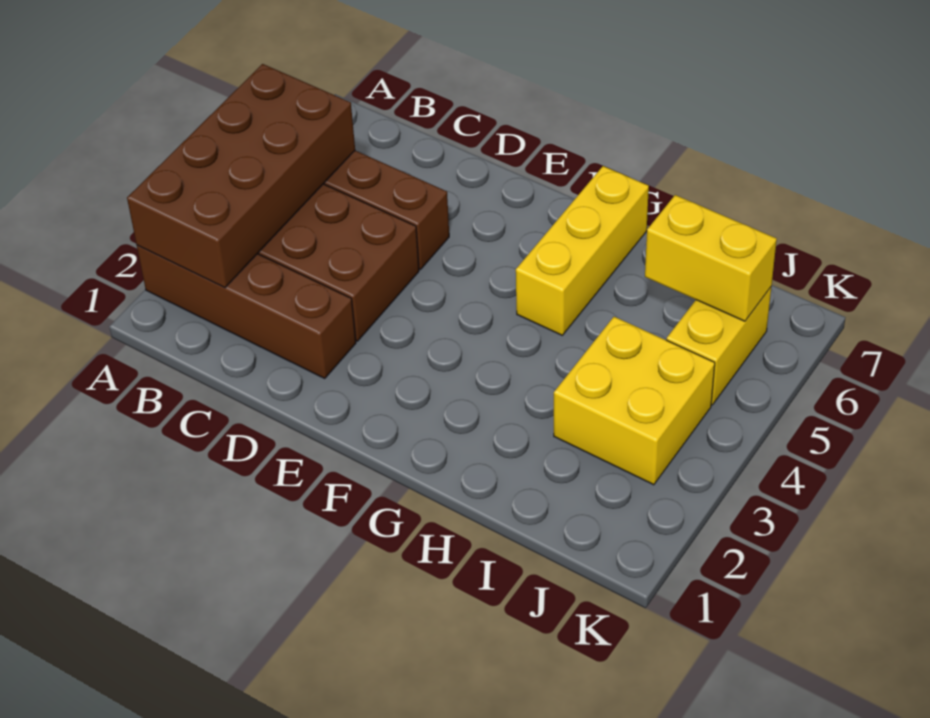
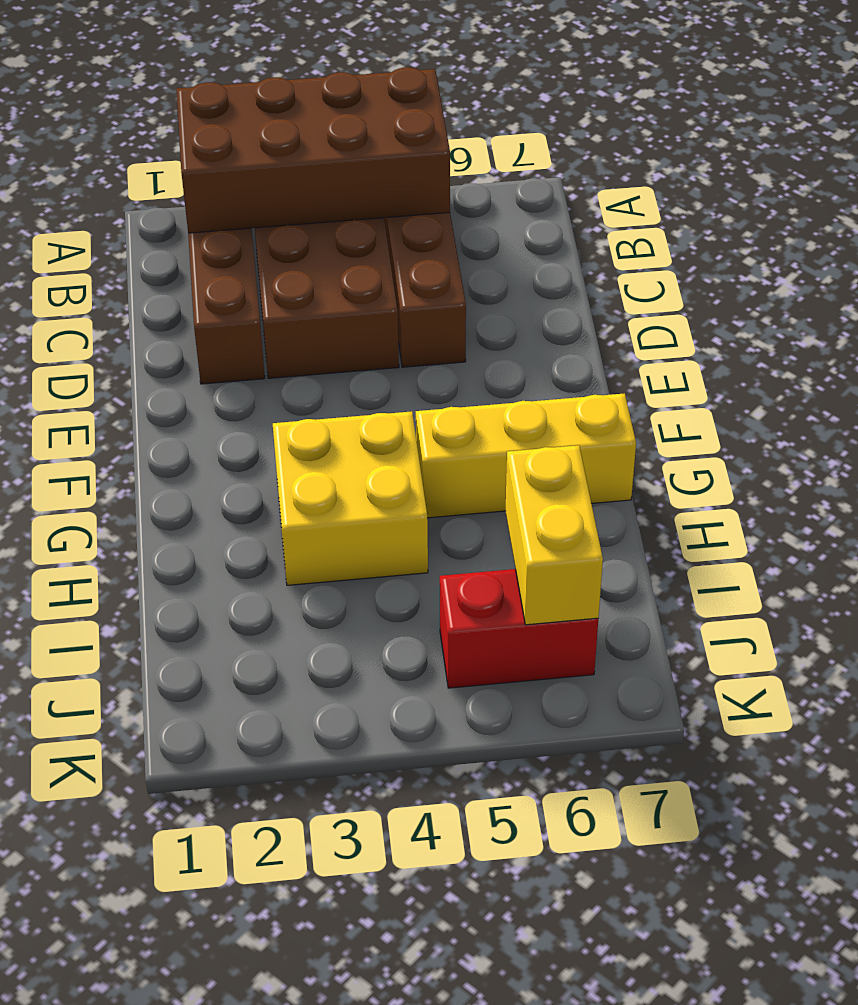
yellow 2x2 brick [554,317,715,485] -> yellow 2x2 brick moved to [273,411,428,585]
yellow 1x2 brick [666,287,771,405] -> red 1x2 brick [440,569,598,688]

